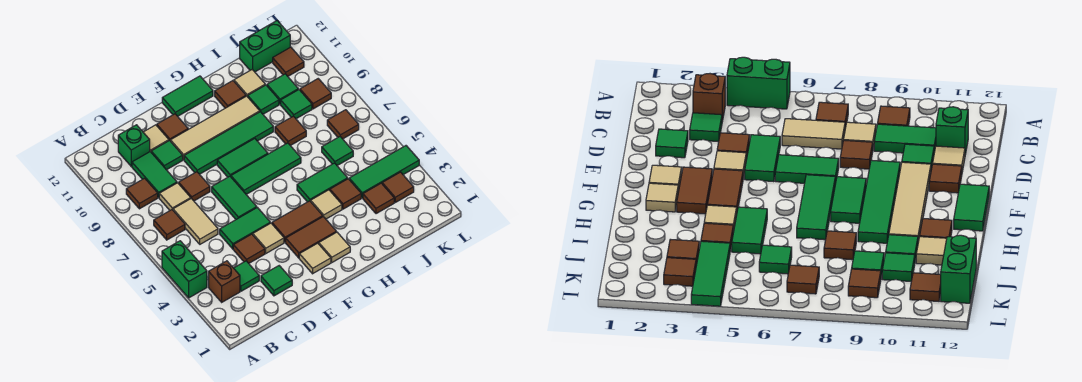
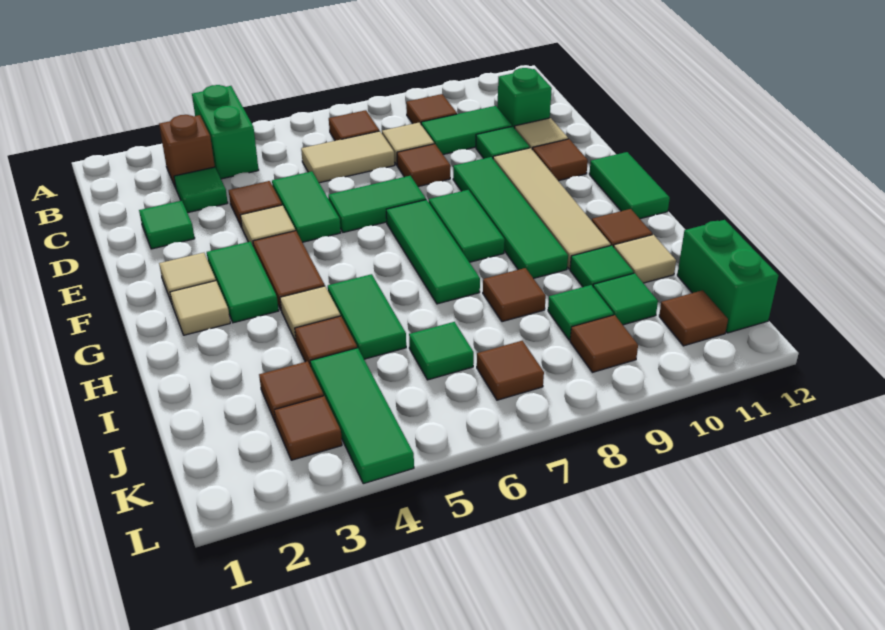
green 1x2 brick [162,241,207,298] -> green 1x2 brick turned to [192,85,259,179]
brown 1x2 tile [286,216,336,258] -> green 1x2 tile [207,242,279,323]

